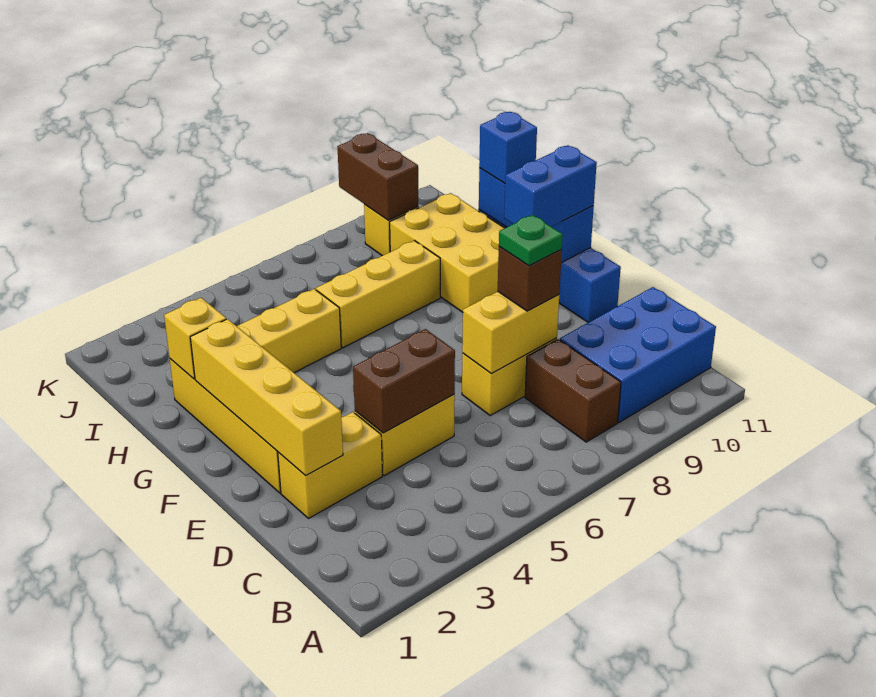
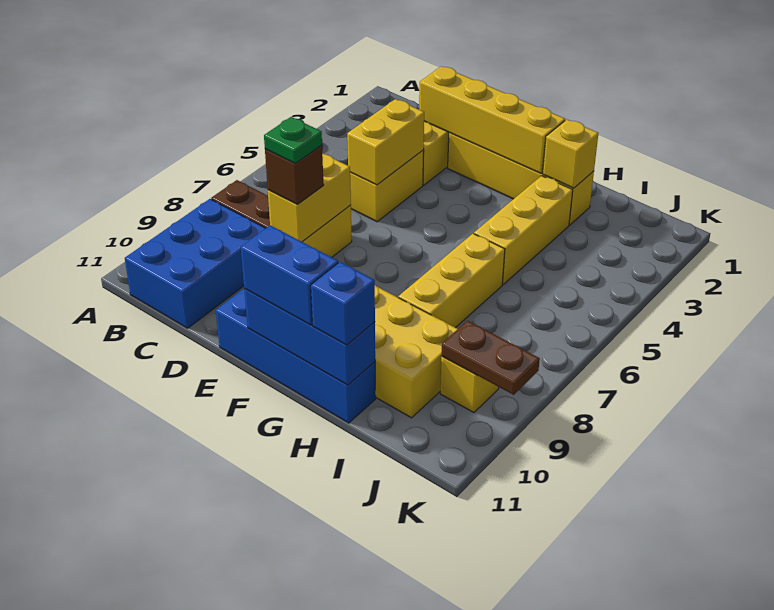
brown 1x2 brick [353,329,455,433] -> yellow 1x2 brick [347,99,424,185]
blue 1x2 brick [504,145,597,227] -> blue 1x2 brick turned to [241,225,338,325]
brown 1x2 brick [337,133,418,220] -> brown 1x2 plate [442,321,540,395]

